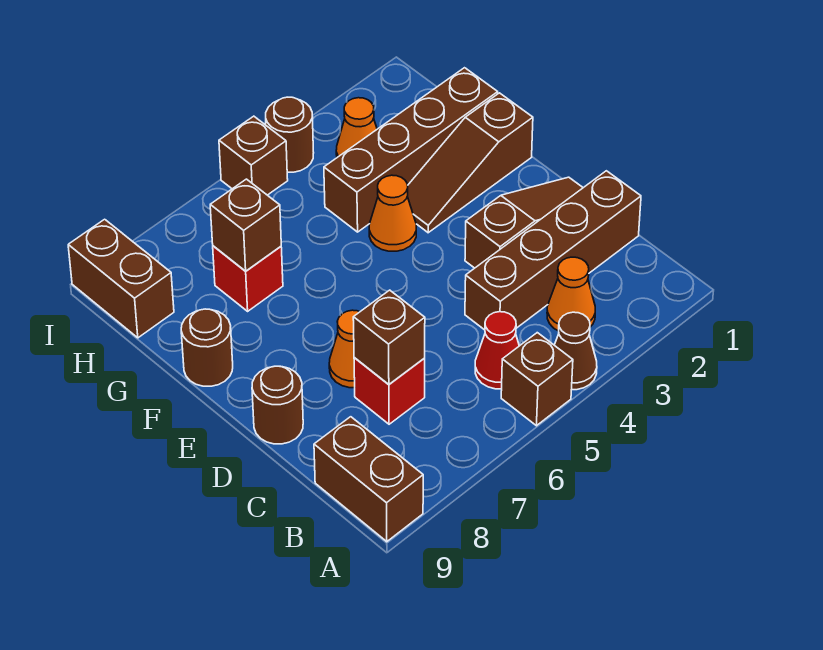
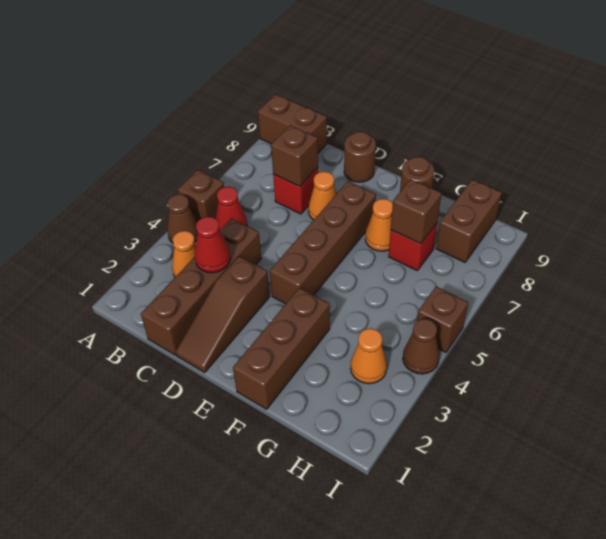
none -> red 1x1 cone [195,217,230,273]
brown 1x3 slope [407,93,533,233] -> brown 1x3 brick [233,288,330,409]
orange 1x1 cone [369,175,416,251] -> orange 1x1 cone moved to [365,199,393,251]
brown 1x4 brick [324,68,498,232] -> brown 1x4 brick moved to [270,181,376,304]
brown 1x2 brick [68,219,174,338] -> brown 1x2 brick turned to [436,179,502,262]
brown 1x1 round brick [266,97,314,172] -> brown 1x1 cone [403,319,439,374]

